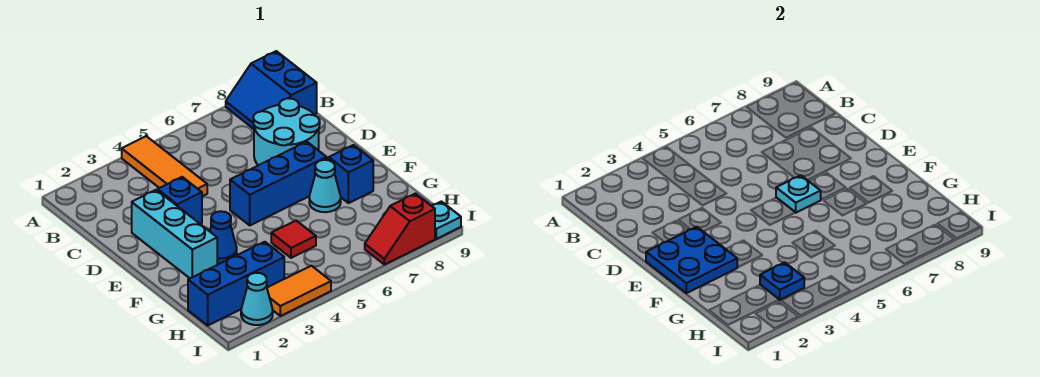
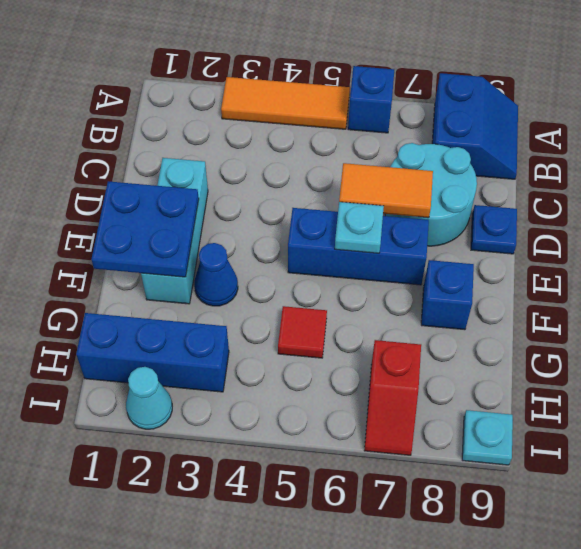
orange 1x3 tile [122,136,207,196] -> orange 1x3 tile turned to [221,77,350,129]
blue 2x2 slope [226,51,317,129] -> blue 2x2 slope turned to [432,73,518,179]
blue 1x1 brick [158,177,202,224] -> blue 1x1 brick moved to [348,66,394,133]
cyan 1x1 cone [309,160,341,212] -> none
blue 1x1 plate [760,262,804,300] -> blue 1x1 plate moved to [471,205,517,254]
orange 1x2 tile [267,266,331,316] -> orange 1x2 tile moved to [339,163,433,218]
red 1x2 slope [365,194,435,265] -> red 1x2 slope turned to [364,340,421,455]

